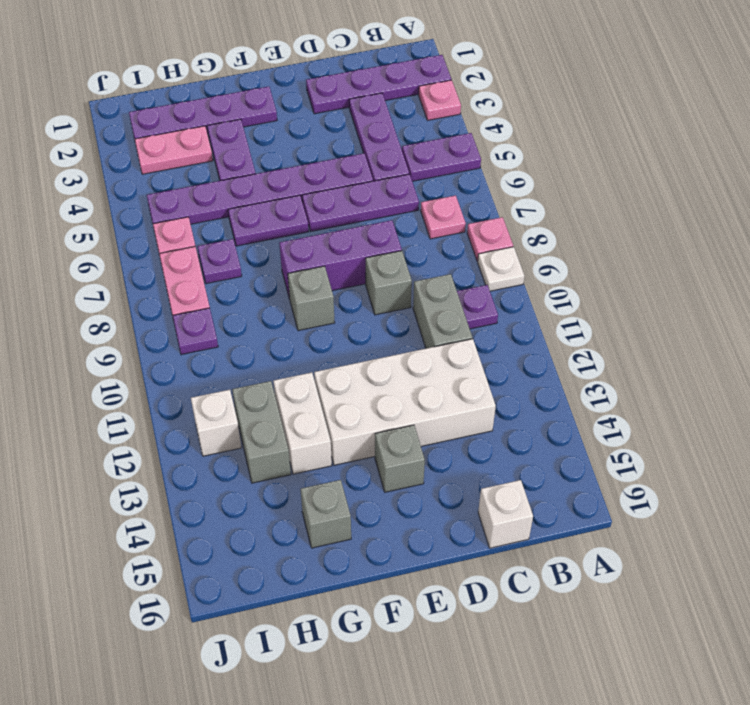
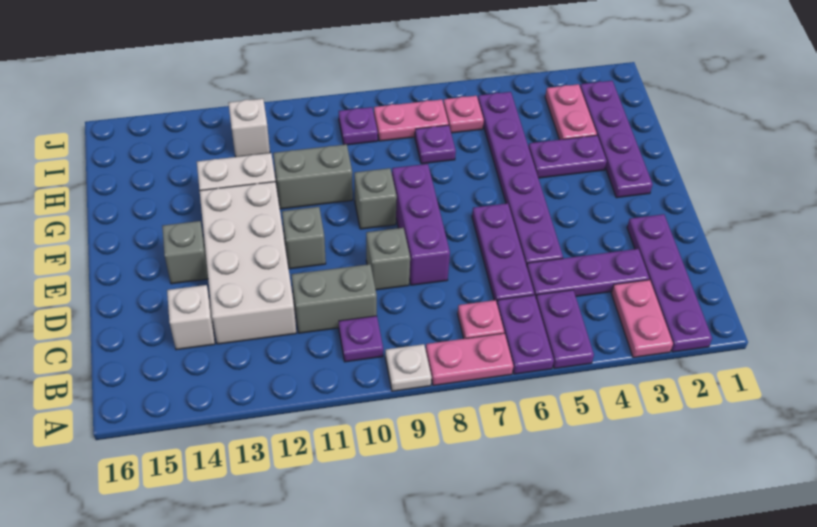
pink 1x1 plate [419,80,461,120] -> pink 1x2 plate [611,280,673,357]
pink 1x1 plate [467,217,513,261] -> pink 1x2 plate [426,333,513,386]
white 1x1 brick [478,480,533,548] -> white 1x1 brick moved to [167,285,215,350]
purple 1x2 plate [228,195,309,246] -> purple 1x2 plate moved to [497,295,554,374]
grey 1x1 brick [301,480,351,548] -> grey 1x1 brick moved to [282,207,326,269]
grey 1x2 brick [232,381,291,483] -> grey 1x2 brick moved to [273,144,353,209]

